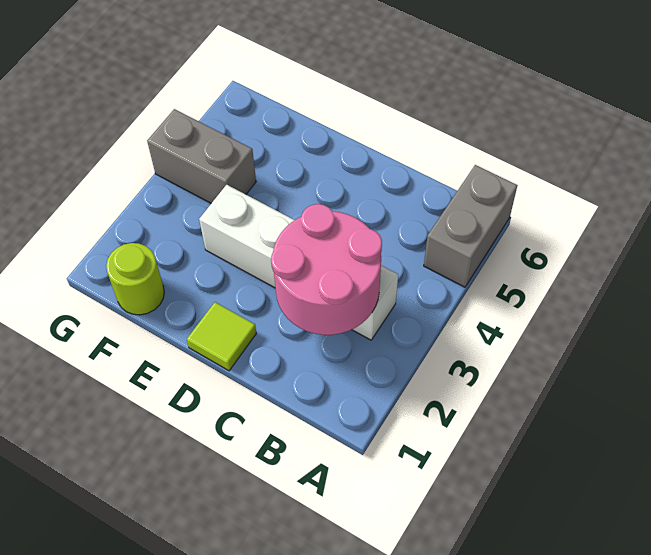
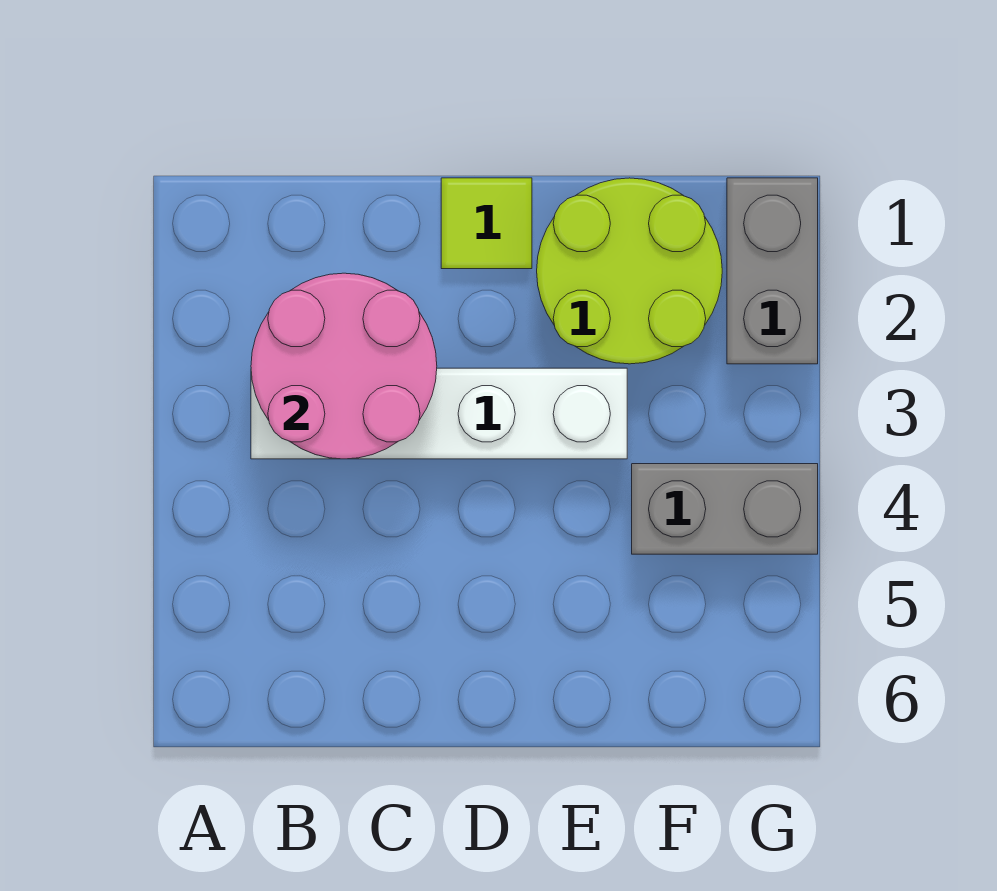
grey 1x2 brick [424,165,517,287] -> grey 1x2 brick moved to [727,178,818,364]
lime 1x1 round brick [106,243,164,315] -> lime 2x2 round brick [537,178,722,364]

